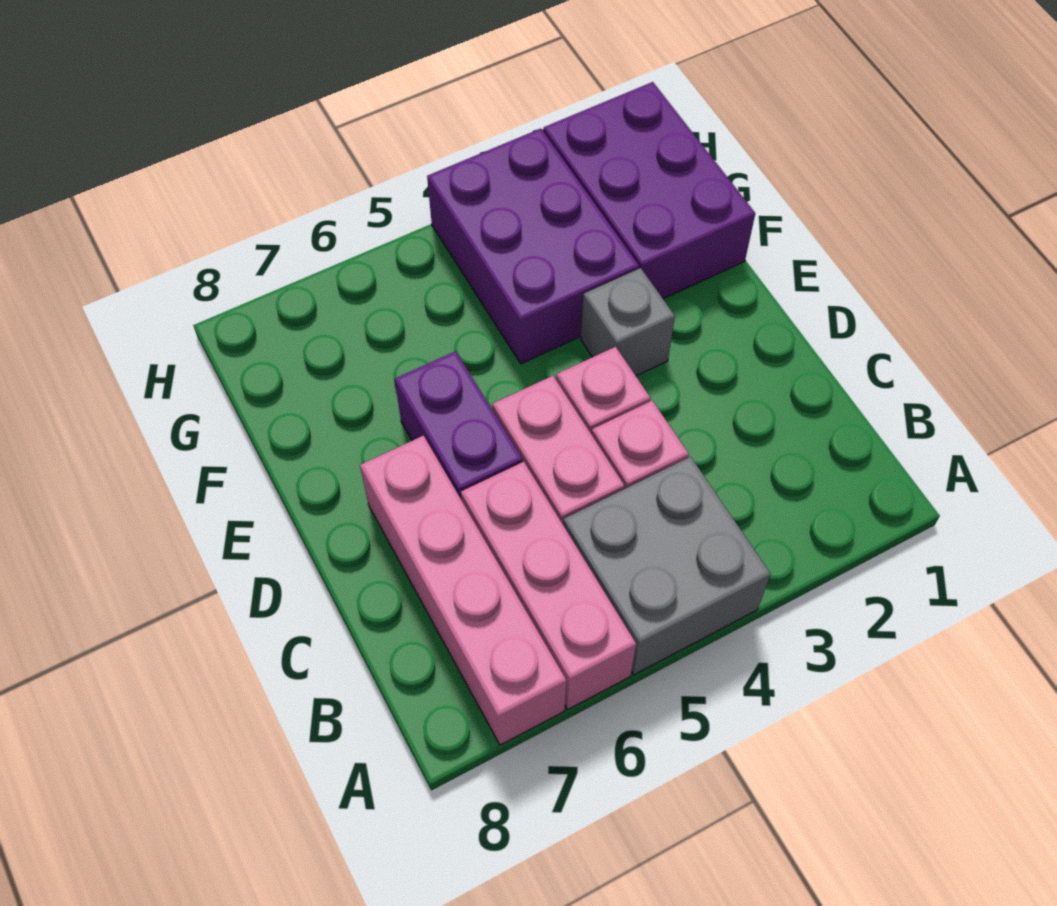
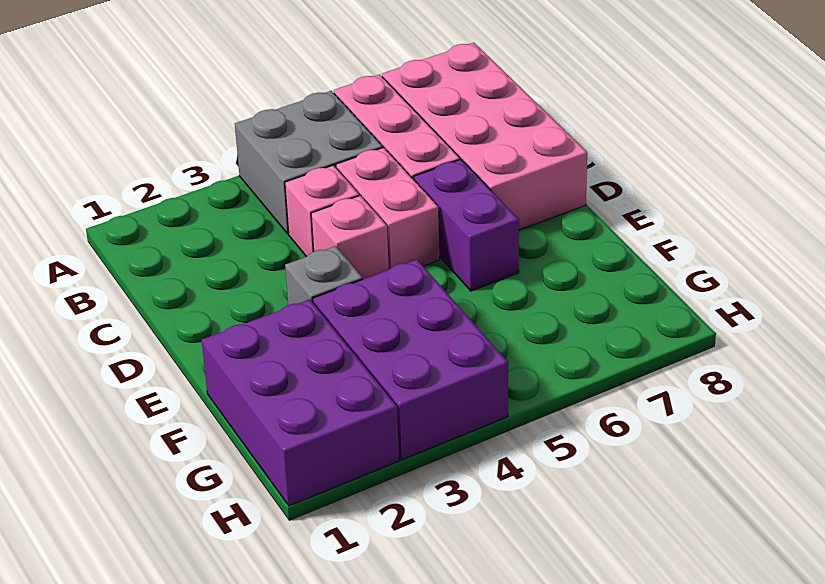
pink 1x4 brick [360,436,566,745] -> pink 2x4 brick [382,43,587,230]

